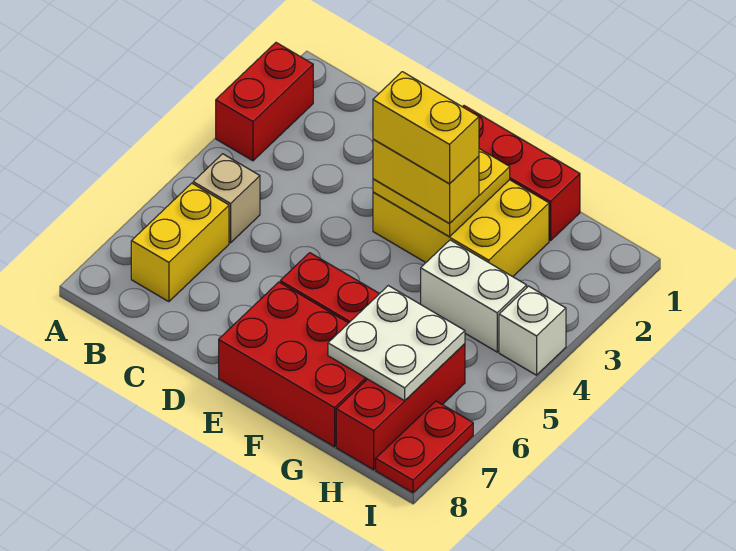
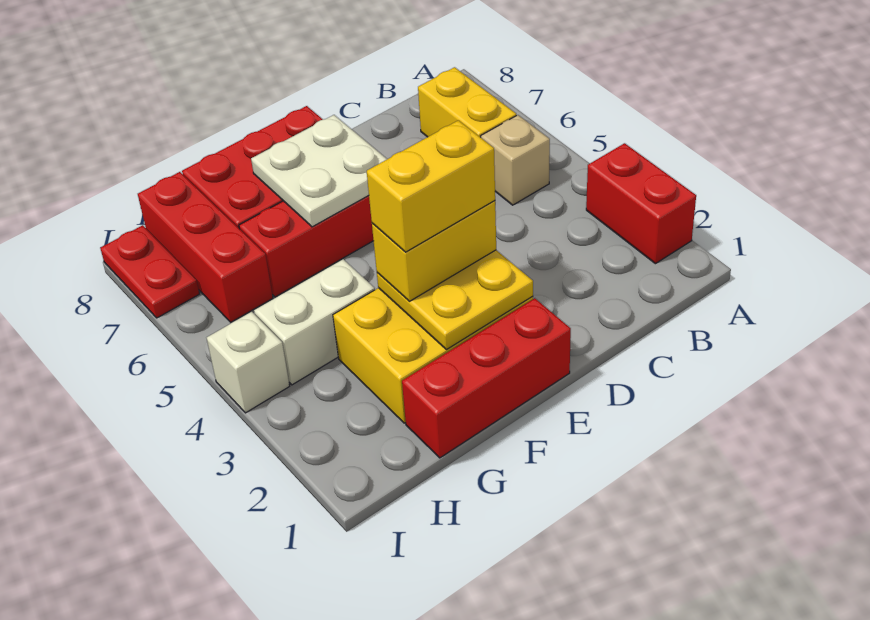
white 2x2 plate [328,286,465,401] -> white 2x2 plate moved to [251,115,387,227]

